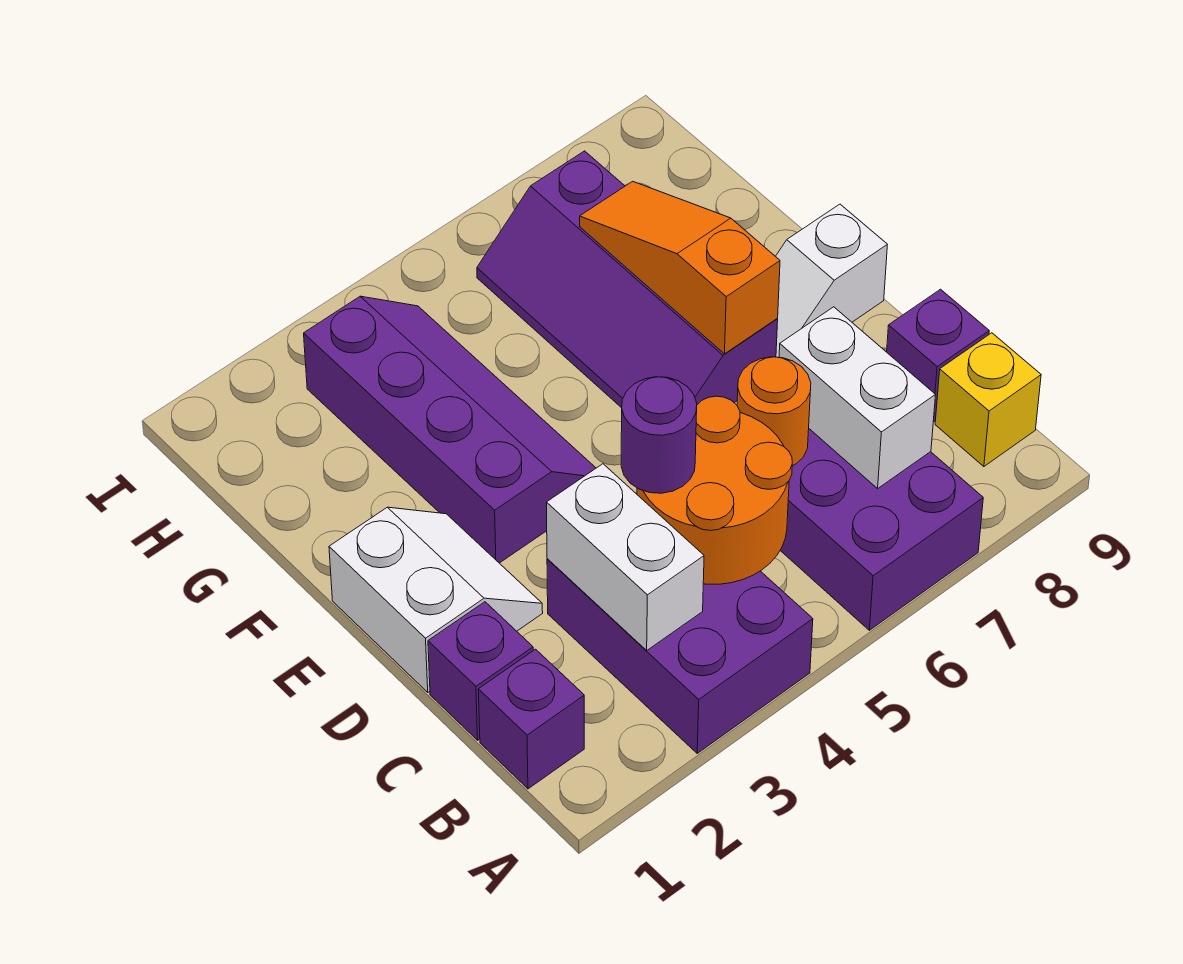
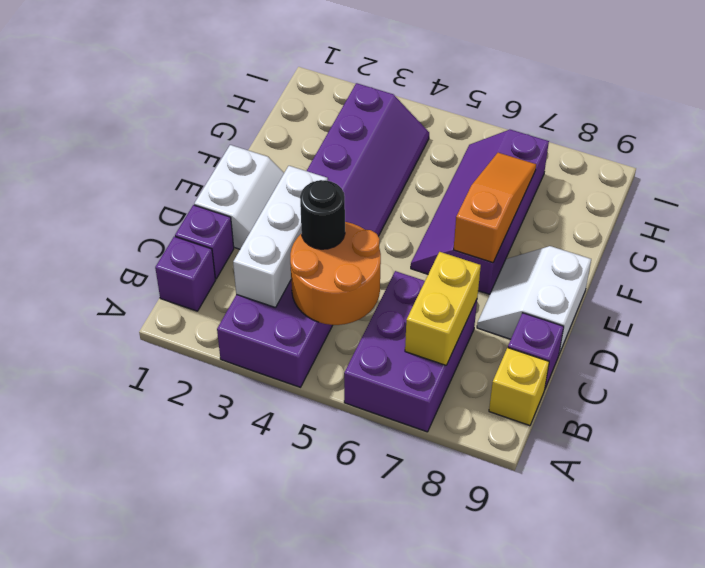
white 1x2 brick [546,464,704,650] -> white 1x3 brick [233,166,328,308]
white 1x2 brick [779,307,935,488] -> yellow 1x2 brick [405,252,481,365]
purple 1x1 round brick [621,377,697,493] -> black 1x1 round brick [300,180,345,249]
orange 1x1 round brick [737,357,811,466] -> none
white 1x2 slope [775,204,887,357] -> white 2x2 slope [477,246,591,354]

